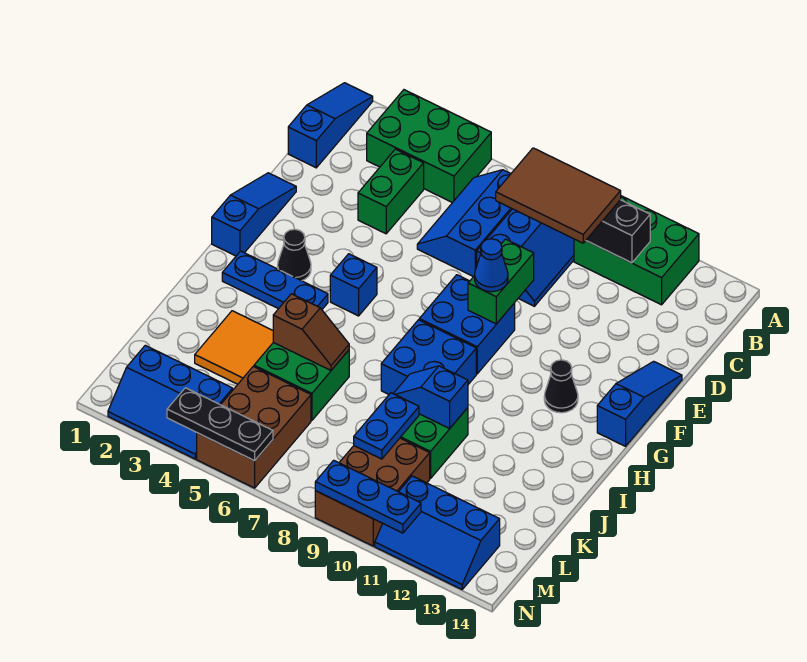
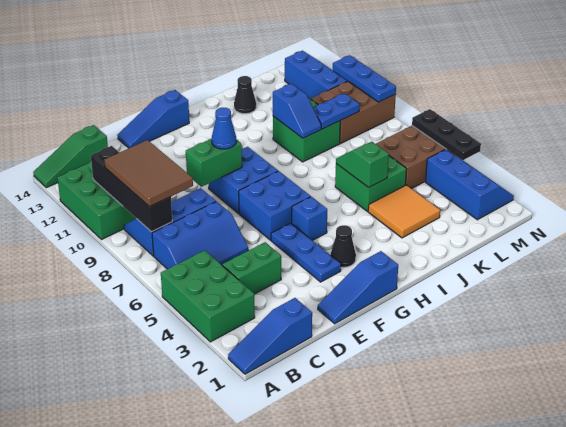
none -> green 1x3 slope [33,125,108,188]
black 1x1 cone [544,360,578,413] -> black 1x1 cone moved to [234,76,256,114]
blue 1x3 plate [222,251,328,309] -> blue 1x3 plate moved to [271,223,341,282]
blue 2x2 brick [381,320,476,394] -> blue 2x2 brick moved to [239,171,311,240]
brown 1x2 slope [273,294,349,370] -> green 1x2 slope [336,142,389,187]

